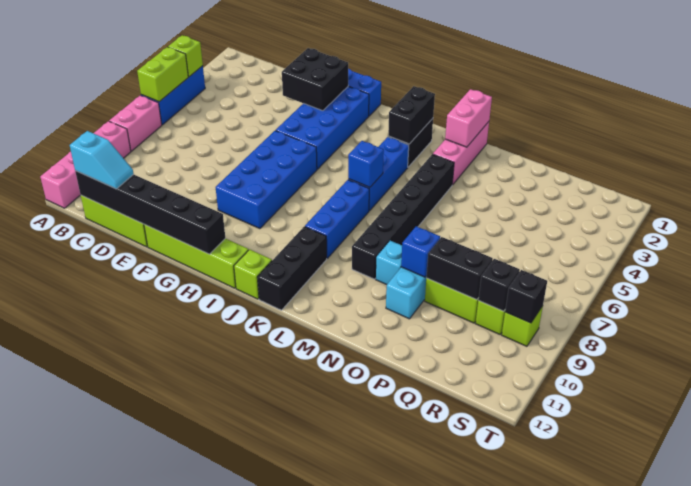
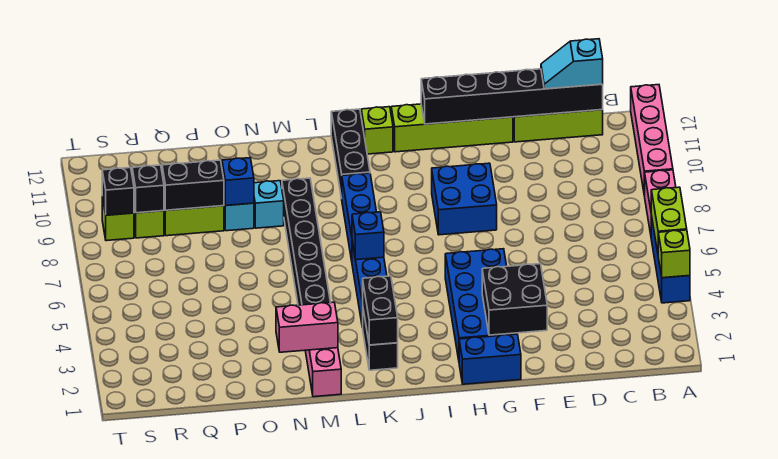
blue 2x4 brick [216,131,317,229] -> blue 2x2 brick [432,163,497,235]
pink 1x2 brick [445,89,492,147] -> pink 1x2 brick turned to [276,302,338,352]

